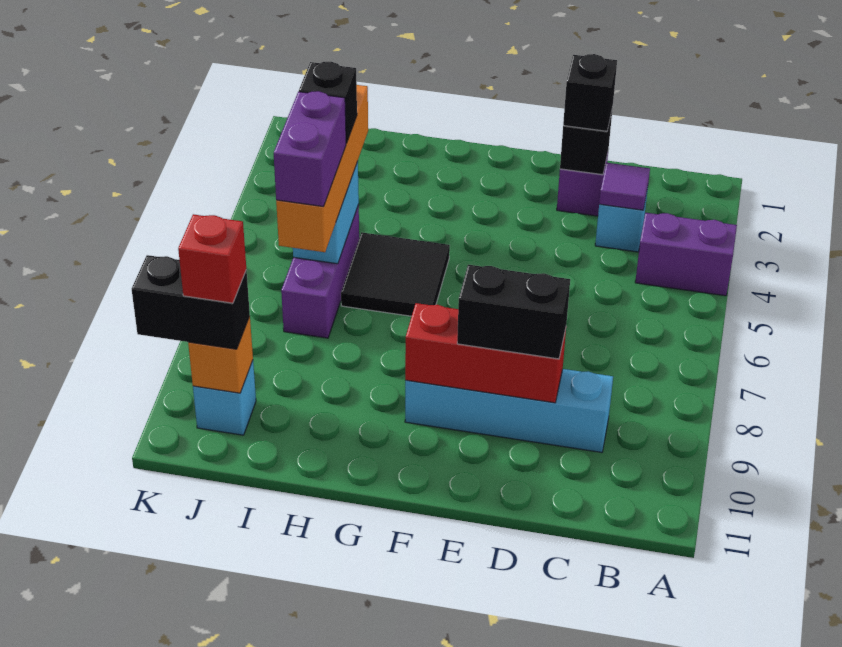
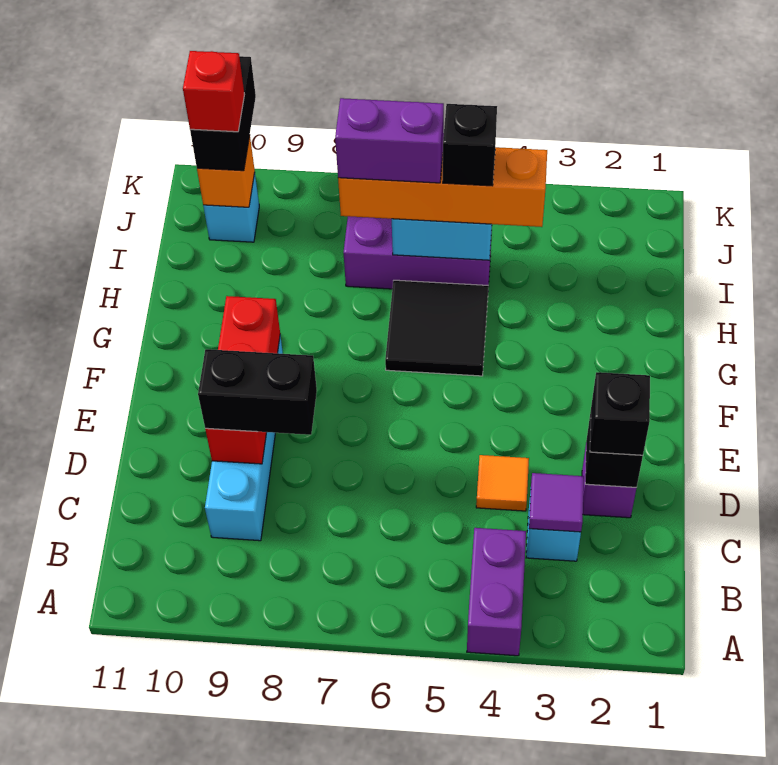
none -> orange 1x1 tile [476,455,529,511]
black 1x2 brick [457,265,570,359] -> black 1x2 brick turned to [198,349,317,435]

